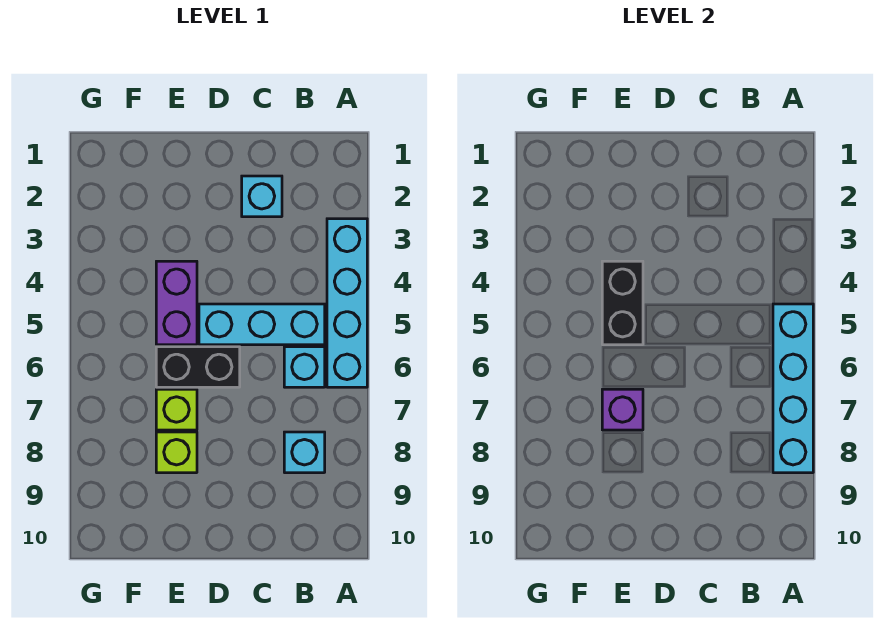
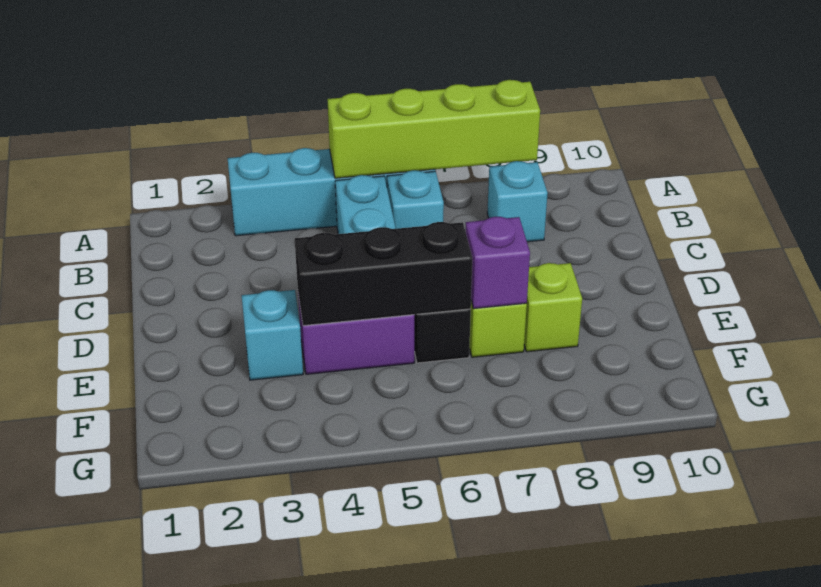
cyan 1x4 brick [773,304,813,473] -> lime 1x4 brick [327,80,540,178]
cyan 1x1 brick [242,176,282,217] -> cyan 1x1 brick moved to [242,290,303,380]
black 1x2 brick [602,261,643,345] -> black 1x3 brick [295,222,472,326]

